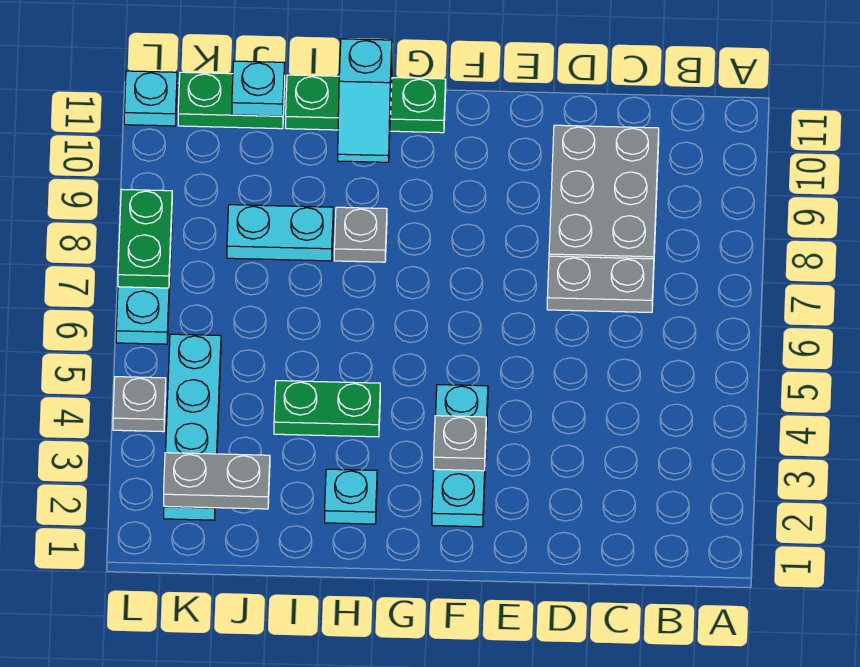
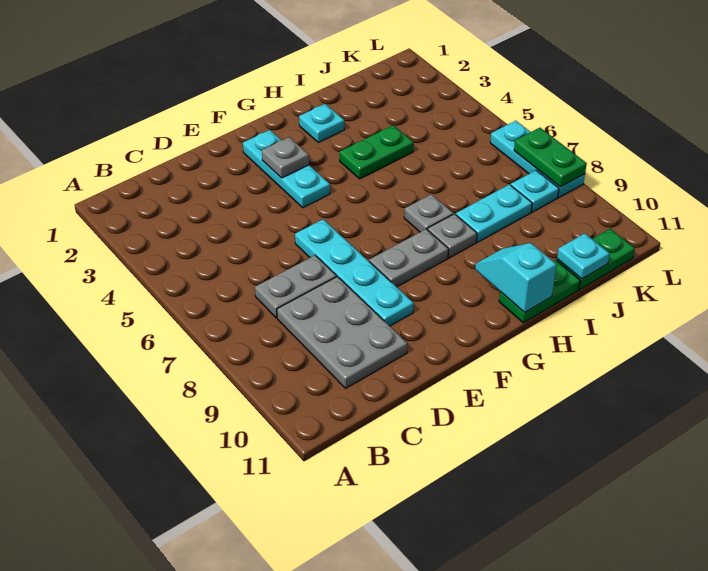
green 1x3 plate [286,75,446,133] -> green 1x2 plate [499,260,580,323]
grey 1x2 plate [164,453,270,509] -> grey 1x2 plate moved to [369,229,449,287]
cyan 1x4 plate [164,334,221,520] -> cyan 1x4 plate moved to [295,219,414,326]
grey 1x1 plate [113,377,166,432] -> grey 1x1 plate moved to [404,194,453,232]
cyan 1x1 plate [124,71,177,126] -> cyan 1x1 plate moved to [511,170,559,212]

